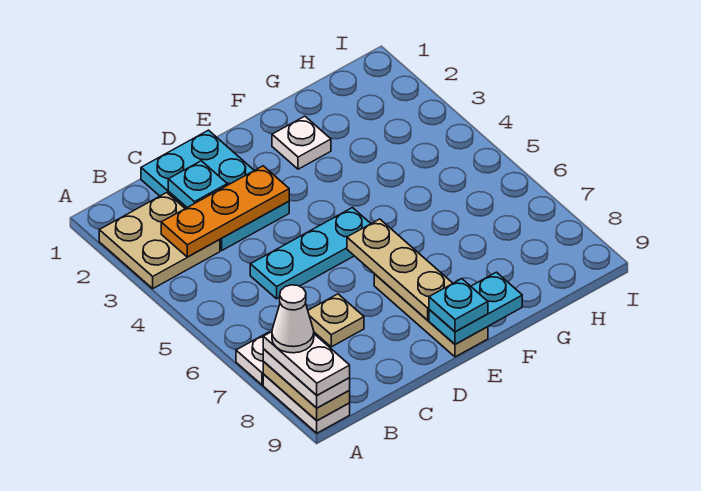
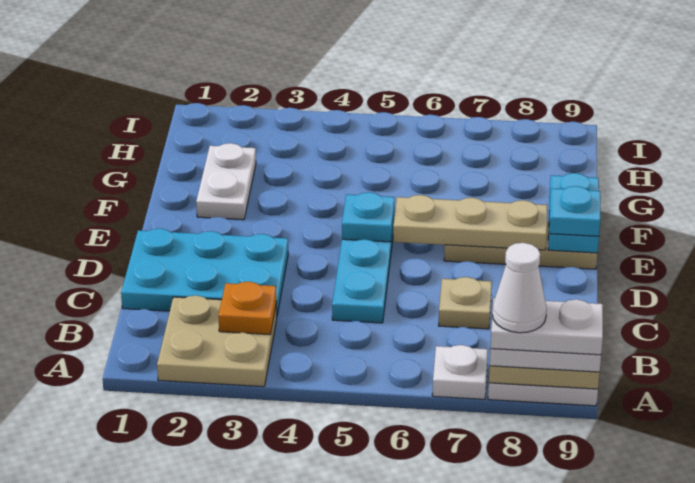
orange 1x3 plate [161,166,289,257] -> orange 1x1 plate [218,282,276,335]
cyan 1x1 plate [168,161,227,207] -> cyan 1x1 plate moved to [342,192,394,242]
white 1x1 plate [272,116,331,169] -> white 1x2 plate [196,143,256,220]

